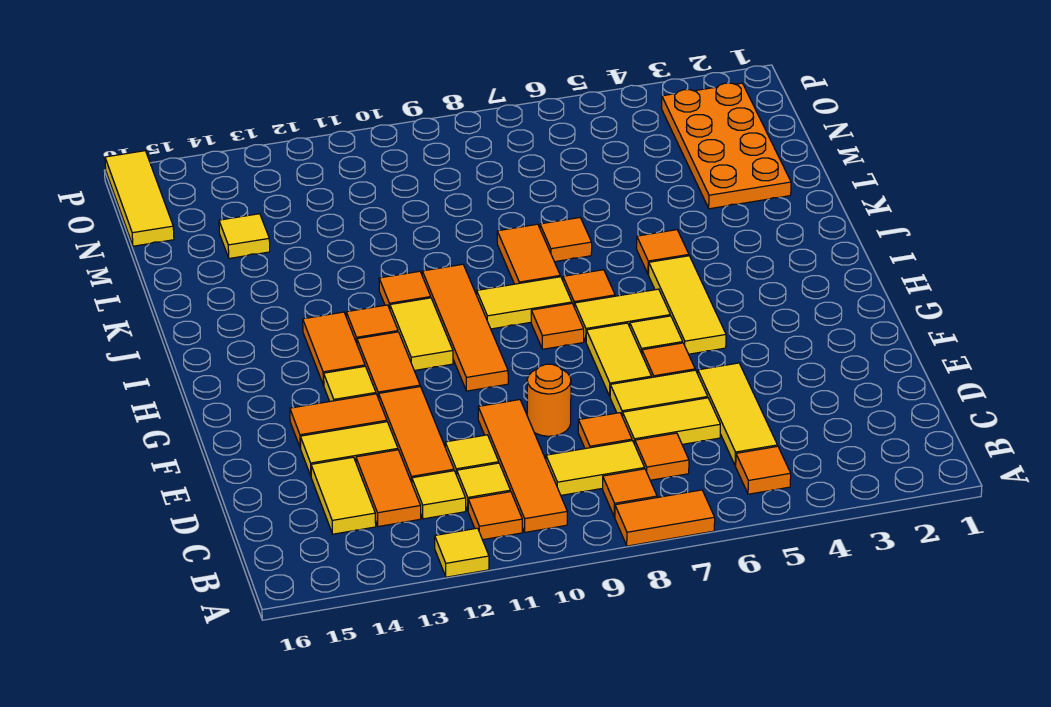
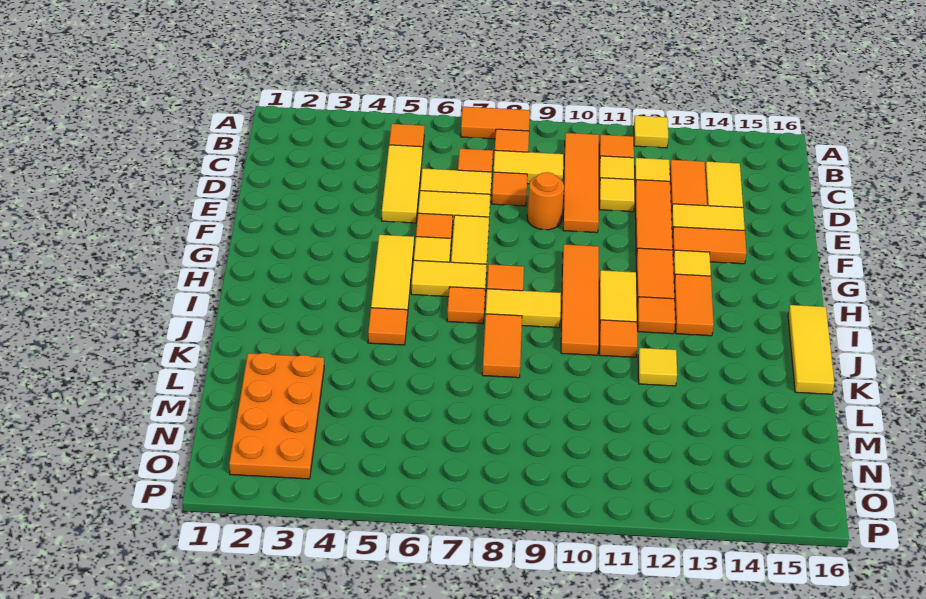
orange 1x1 tile [540,218,592,262] -> none
yellow 1x1 tile [219,214,270,258] -> yellow 1x1 tile moved to [638,348,677,386]
yellow 1x3 tile [105,151,174,246] -> yellow 1x3 tile moved to [788,305,834,394]

